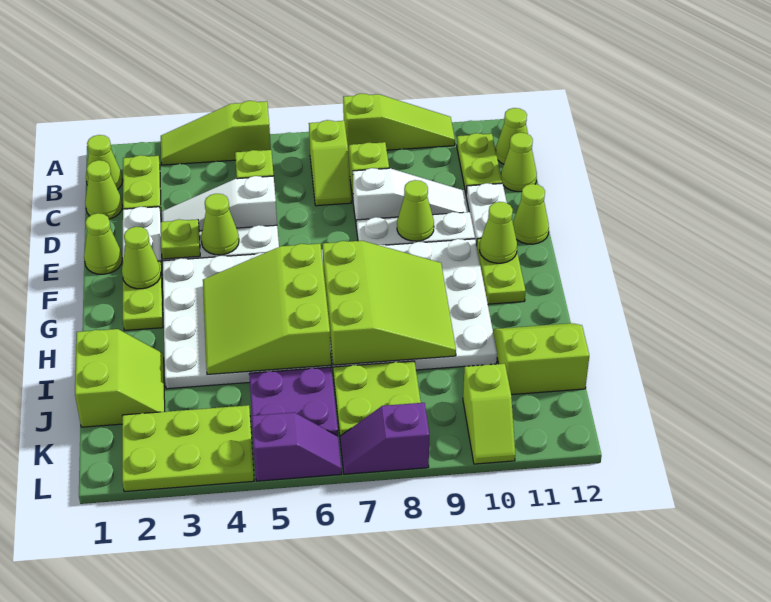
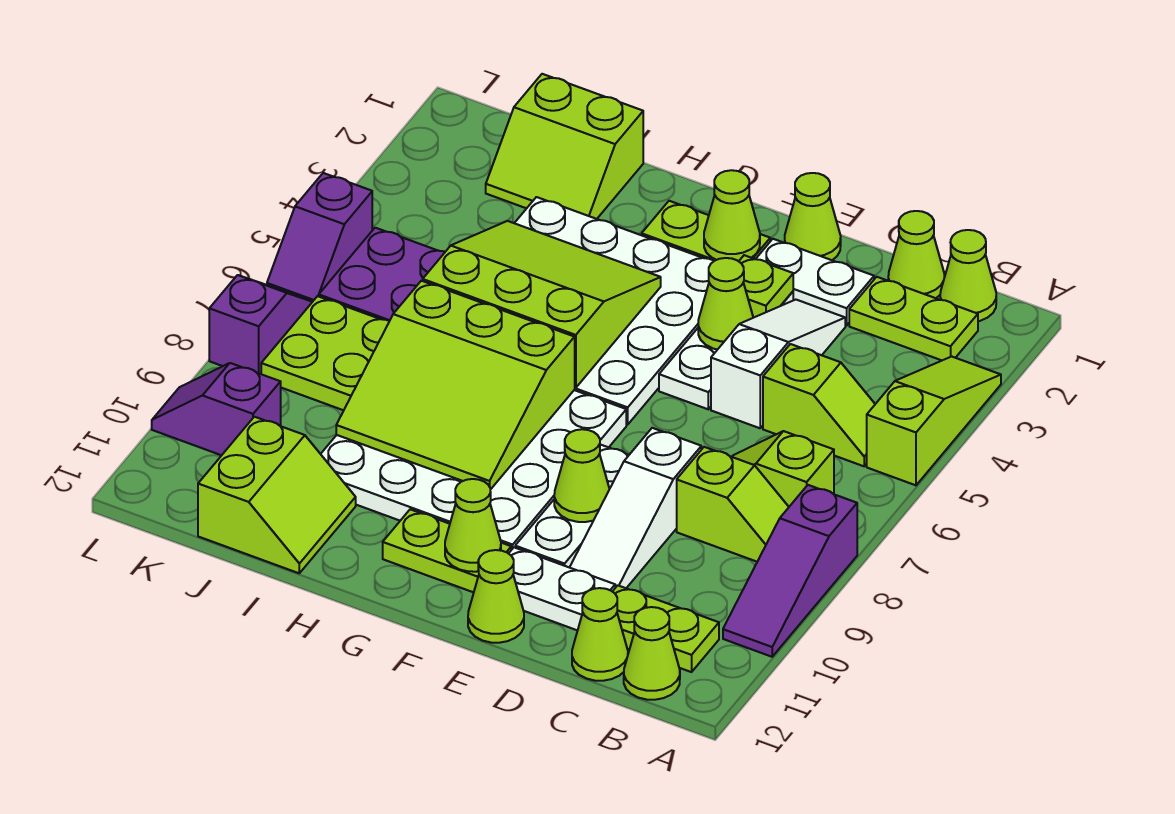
lime 1x3 slope [343,94,455,150] -> purple 1x3 slope [723,485,857,657]
lime 2x3 plate [122,405,254,492] -> none
lime 1x2 slope [463,364,515,464] -> purple 1x2 slope [152,363,281,455]

